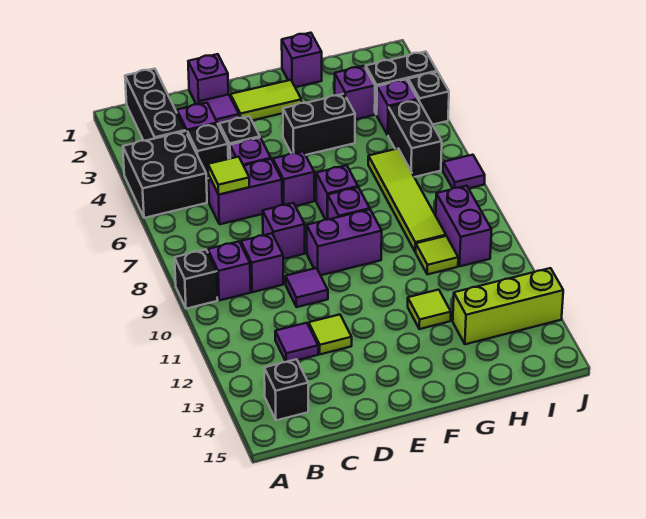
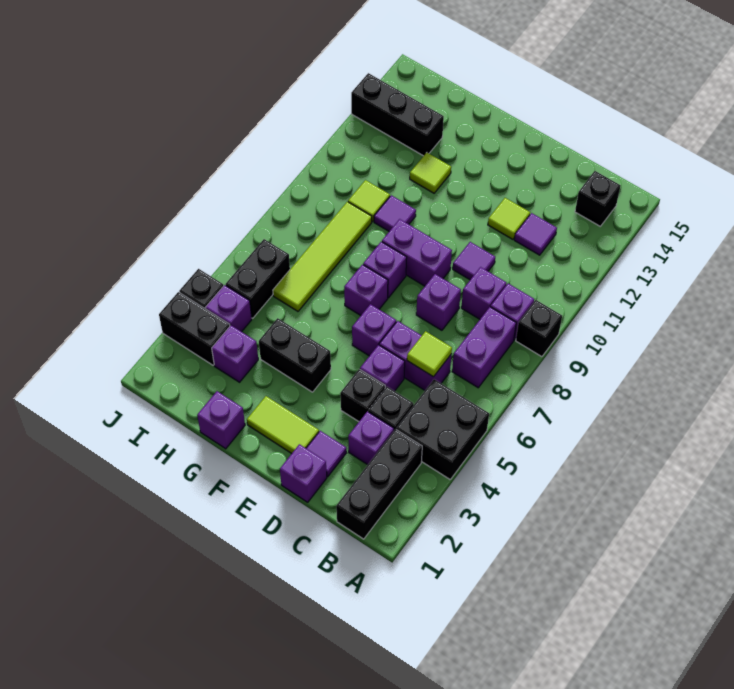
lime 1x3 brick [453,268,563,344] -> black 1x3 brick [351,73,444,156]
purple 1x2 brick [436,186,491,266] -> purple 1x2 brick moved to [452,307,516,388]
purple 1x1 tile [443,155,485,188] -> purple 1x1 tile moved to [374,195,416,231]

